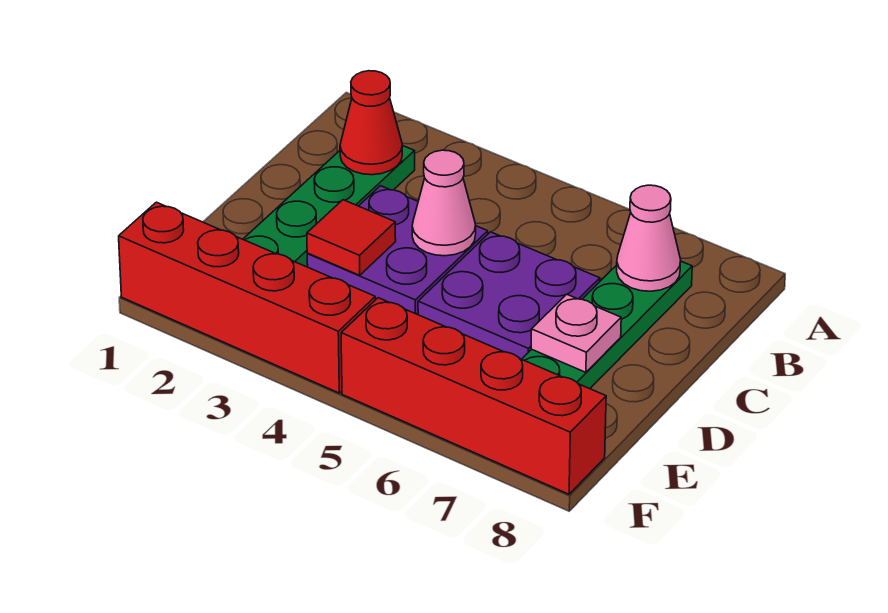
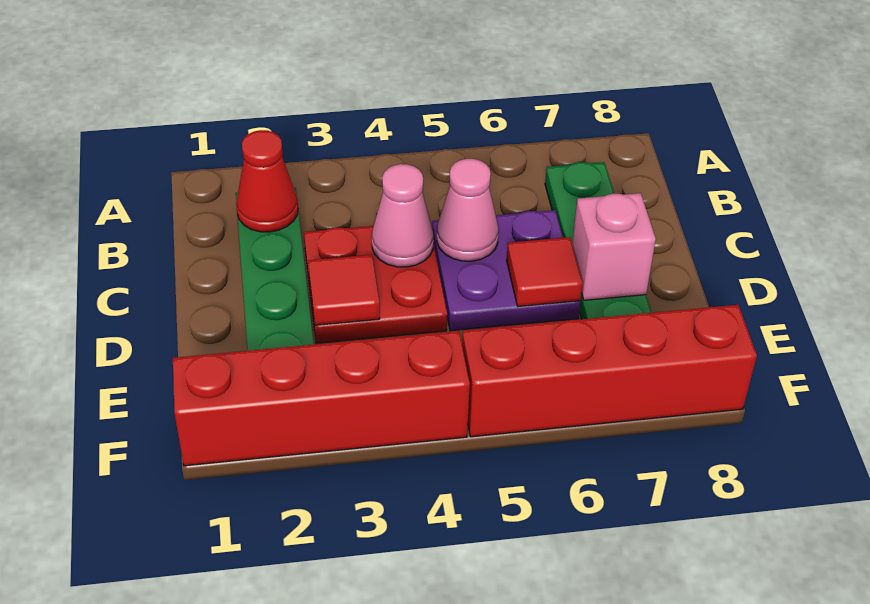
pink 1x1 cone [617,185,681,291] -> pink 1x1 cone moved to [437,159,498,261]
purple 2x2 plate [307,186,488,315] -> red 2x2 plate [304,226,447,343]
none -> red 1x1 tile [507,237,583,307]
pink 1x1 plate [531,294,621,372] -> pink 1x1 brick [572,193,656,300]

